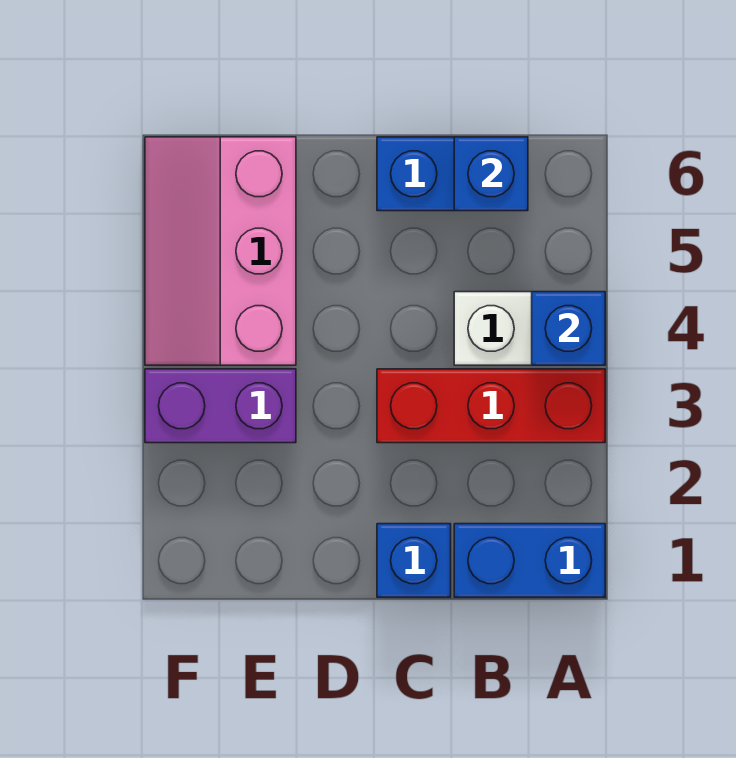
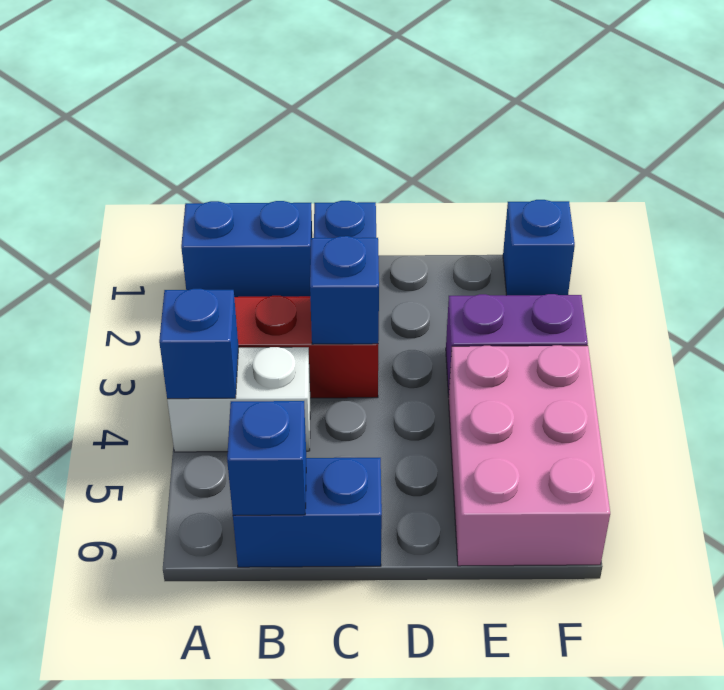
none -> blue 1x1 brick [310,236,379,344]
pink 2x3 slope [145,137,296,365] -> pink 2x3 brick [448,345,610,566]
none -> blue 1x1 brick [503,200,575,295]

